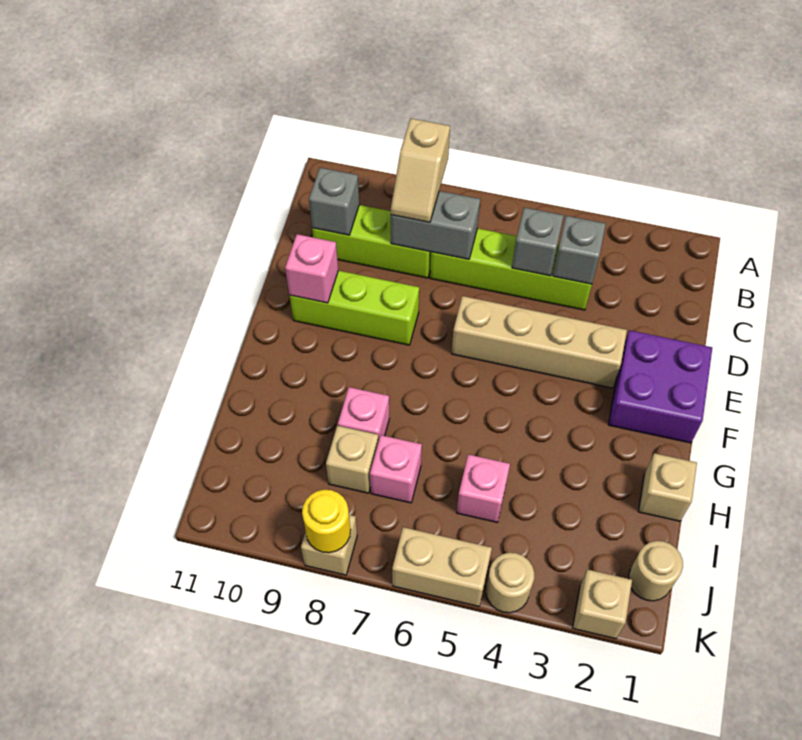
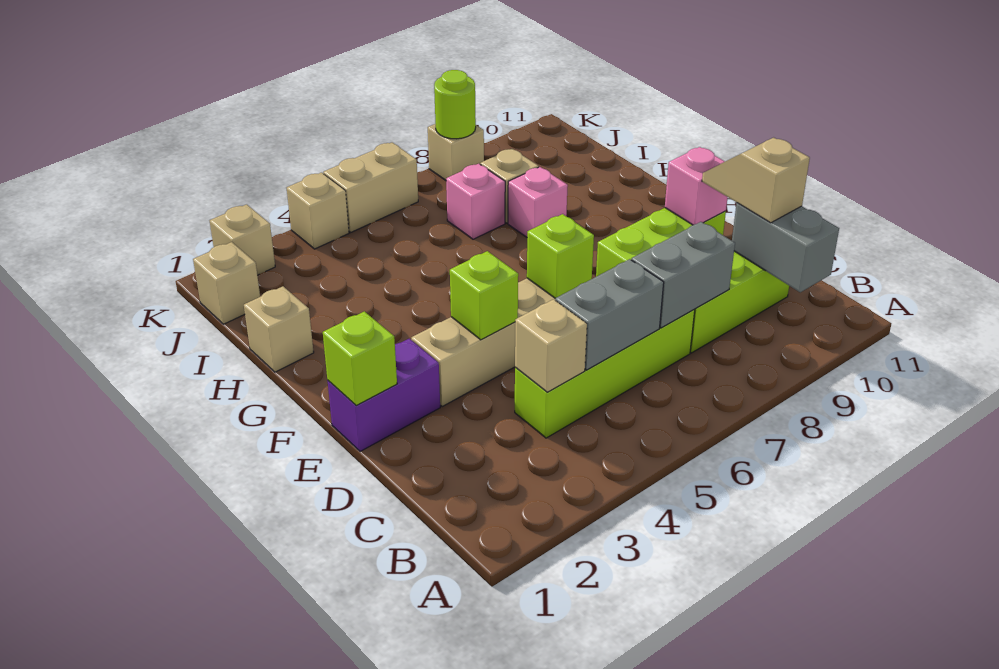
tan 1x2 slope [391,118,450,222] -> tan 1x2 slope moved to [702,137,810,223]
grey 1x1 brick [553,216,606,284] -> tan 1x1 brick [515,299,587,392]
grey 1x1 brick [512,208,564,276] -> grey 1x2 brick [555,259,664,370]
grey 1x1 brick [309,168,359,235] -> grey 1x2 brick [732,203,839,292]
purple 2x2 brick [608,330,712,443] -> purple 1x2 brick [327,339,440,451]
none -> lime 1x1 brick [323,311,397,405]
none -> lime 1x1 brick [450,251,518,340]
none -> lime 1x1 brick [527,214,594,298]
pink 1x1 brick [457,454,510,522] -> none
tan 1x1 round brick [629,541,683,601] -> tan 1x1 brick [193,242,260,324]
tan 1x1 round brick [486,553,534,613] -> tan 1x1 brick [287,173,349,249]
yellow 1x1 round brick [302,490,351,553] -> lime 1x1 round brick [434,70,476,139]

